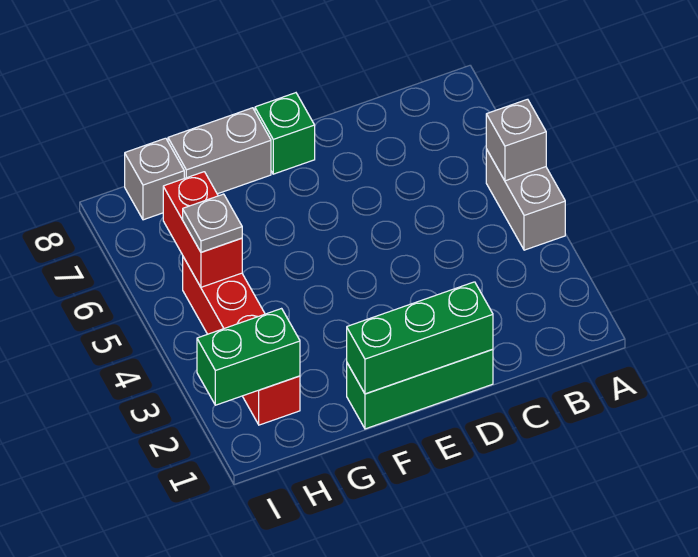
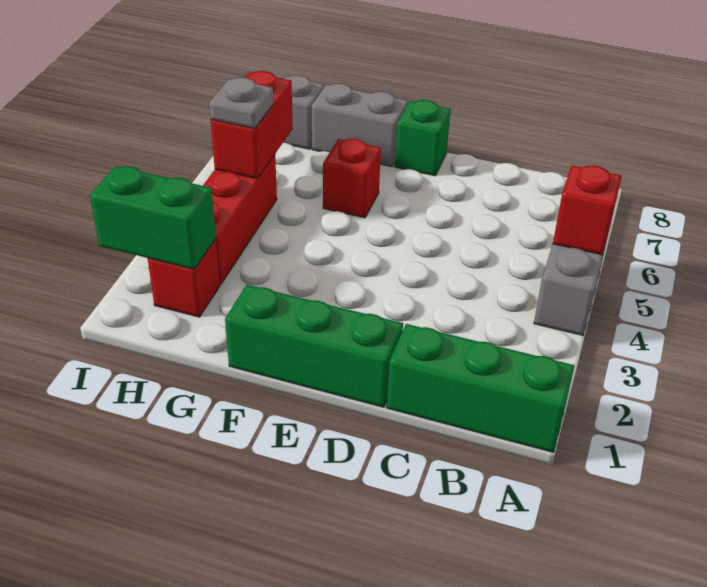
grey 1x1 brick [486,99,546,181] -> red 1x1 brick [553,165,622,255]
green 1x3 brick [347,282,493,394] -> green 1x3 brick moved to [387,324,575,452]
none -> red 1x1 brick [323,139,381,218]

